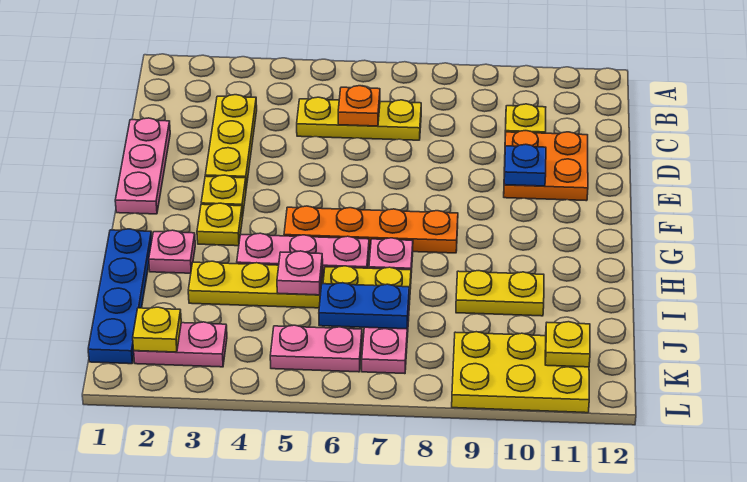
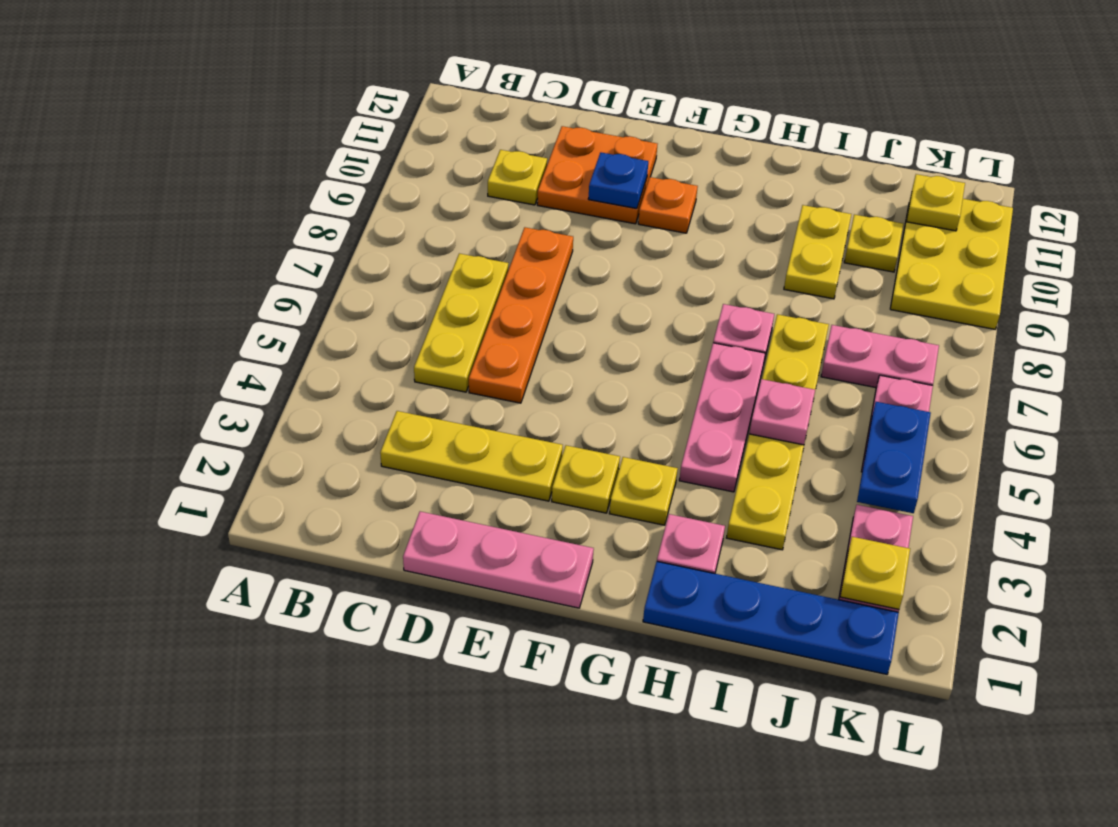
orange 1x1 plate [338,86,380,126] -> orange 1x1 plate moved to [638,177,698,233]
orange 1x4 plate [284,206,458,253] -> orange 1x4 plate moved to [469,227,573,403]
blue 1x2 plate [319,283,409,329] -> blue 1x2 plate moved to [857,402,931,513]
none -> yellow 1x1 plate [844,215,903,272]

